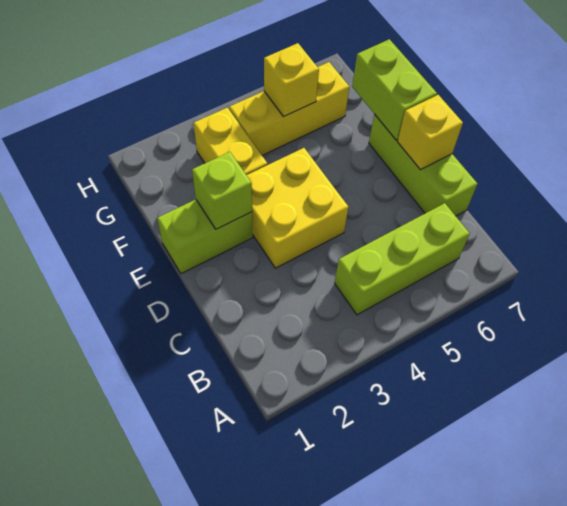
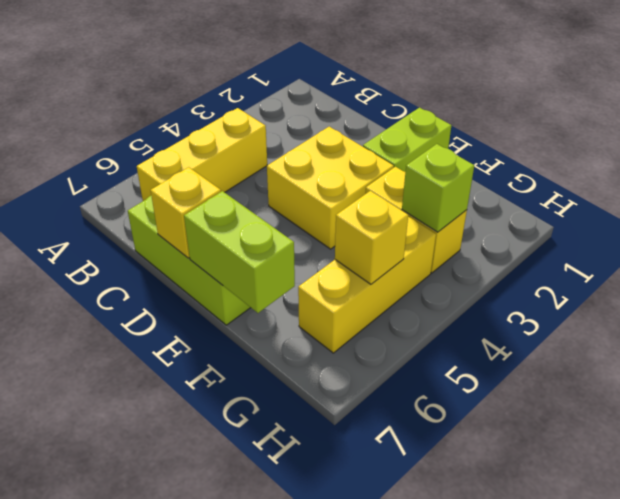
lime 1x3 brick [335,203,470,315] -> yellow 1x3 brick [137,108,267,201]
lime 1x1 brick [192,152,252,229] -> lime 1x1 brick moved to [402,144,474,232]

